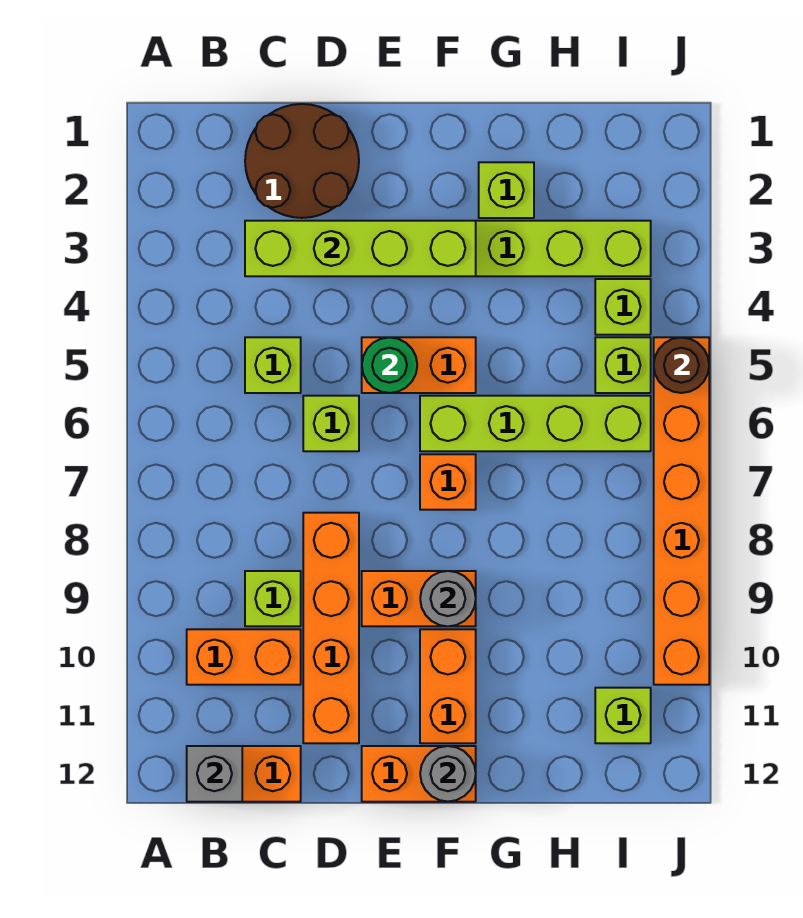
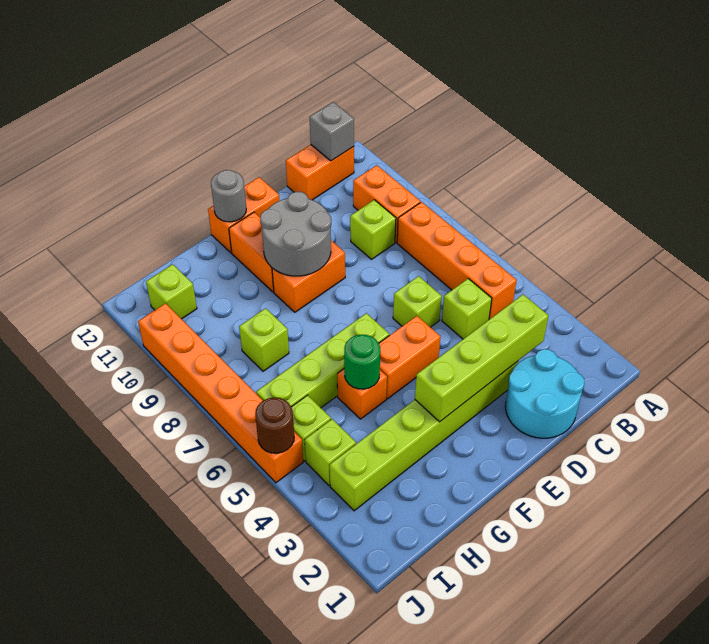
orange 1x2 brick [187,629,301,685] -> orange 1x2 brick turned to [353,165,421,242]
brown 2x2 round brick [245,104,359,218] -> cyan 2x2 round brick [505,349,584,438]
orange 1x4 brick [303,513,359,743] -> orange 1x4 brick moved to [397,202,517,319]
green 1x1 round brick [362,337,417,393] -> green 1x1 round brick moved to [344,335,380,389]
orange 1x1 brick [420,454,476,510] -> orange 1x1 brick moved to [337,369,387,419]
grey 1x1 round brick [420,571,476,626] -> grey 2x2 round brick [260,192,331,276]
lime 1x1 brick [479,162,534,218] -> lime 1x1 brick moved to [239,308,289,371]

